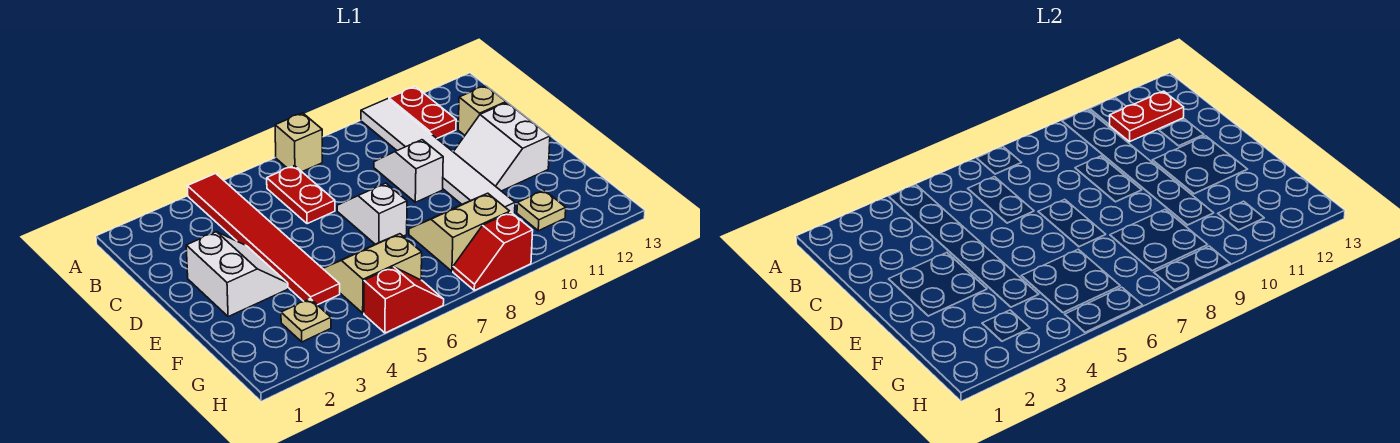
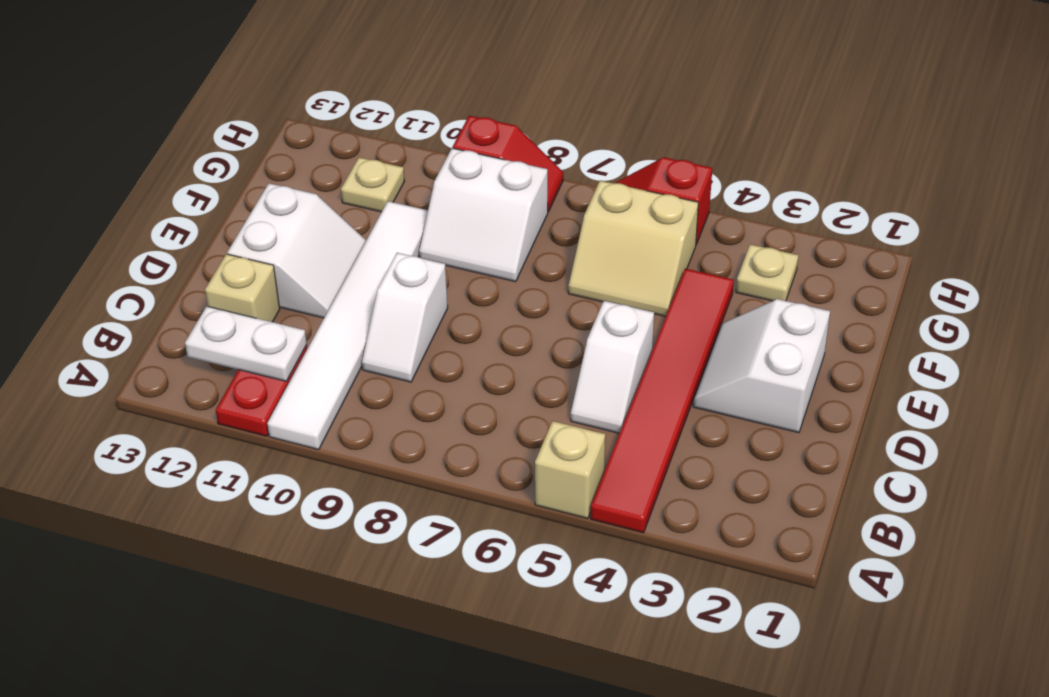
tan 1x1 brick [275,113,322,172] -> tan 1x1 brick moved to [535,421,605,519]
red 1x2 plate [267,166,335,224] -> none
red 1x2 plate [1110,91,1184,142] -> white 1x2 plate [185,306,307,381]
white 1x2 slope [337,183,407,244] -> white 1x2 slope moved to [571,301,654,433]
tan 2x2 slope [409,193,510,271] -> white 2x2 slope [419,148,548,282]

